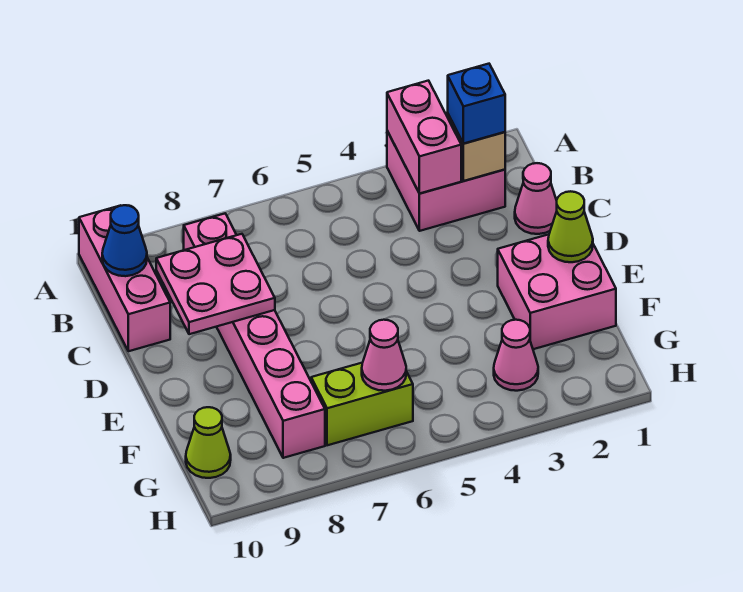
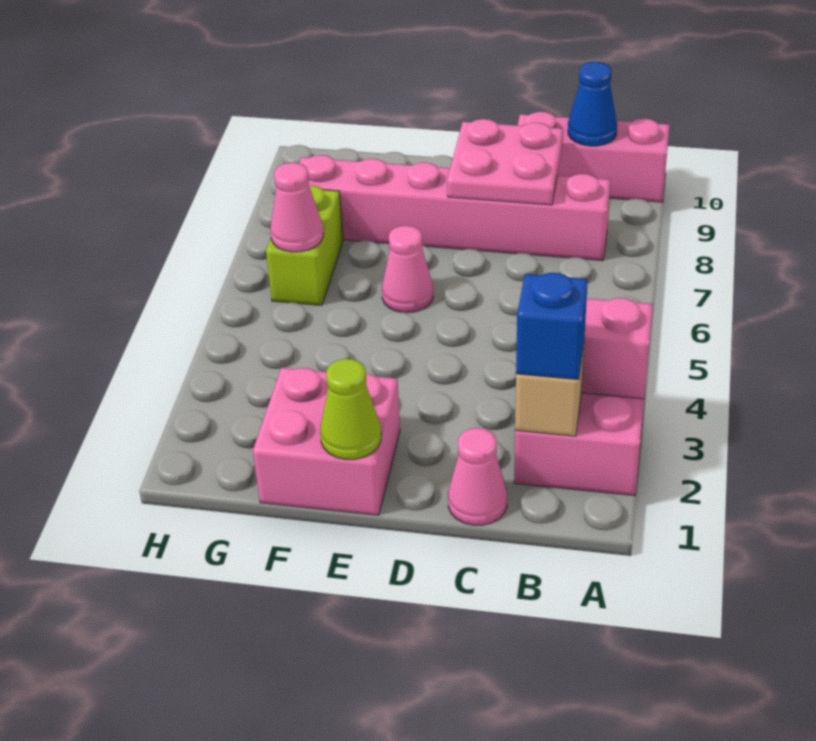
pink 1x1 cone [494,320,538,391] -> pink 1x1 cone moved to [382,226,433,313]
lime 1x1 cone [186,407,231,478] -> none

